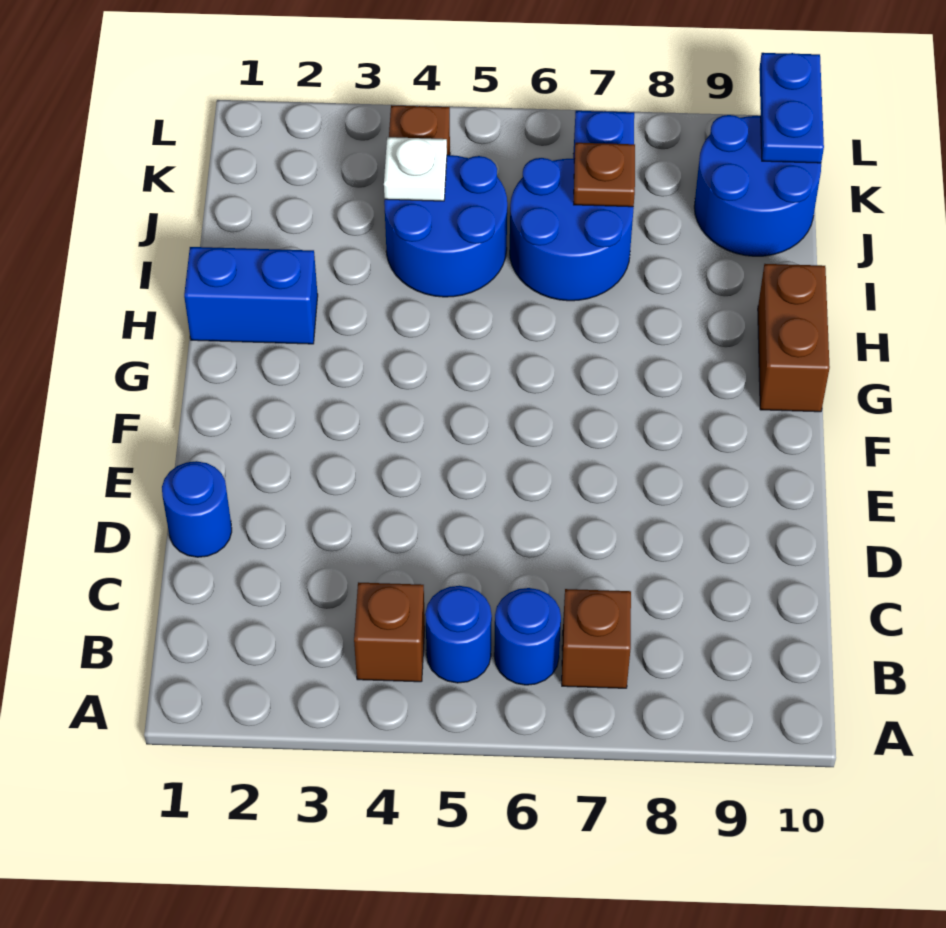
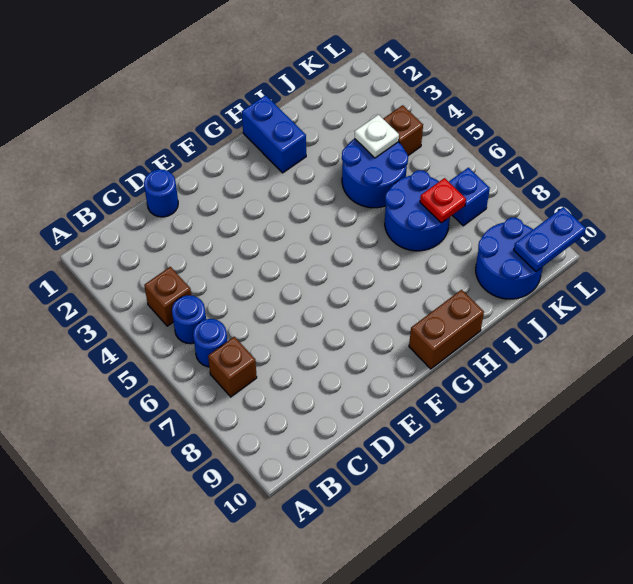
brown 1x1 plate [574,143,635,207] -> red 1x1 plate [420,178,466,223]

